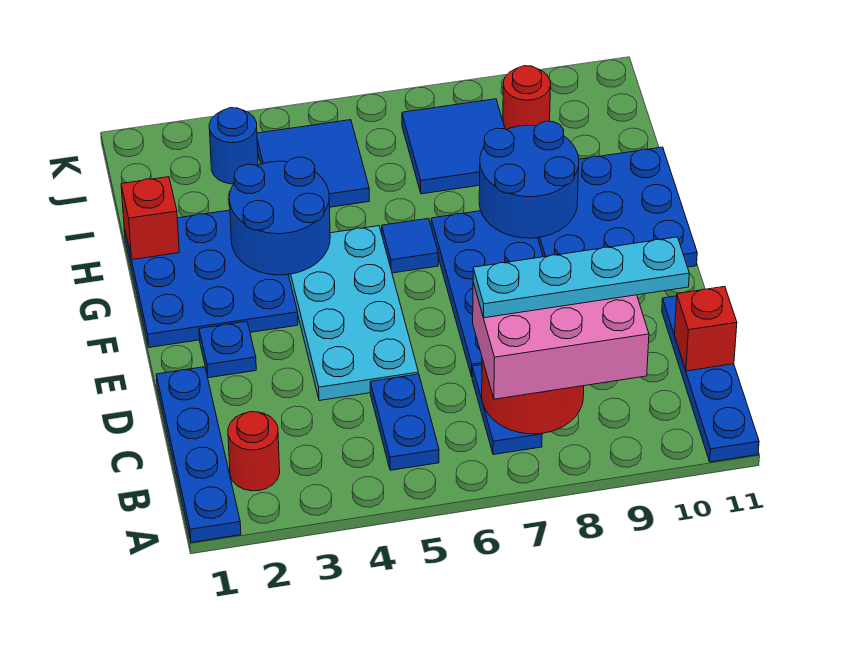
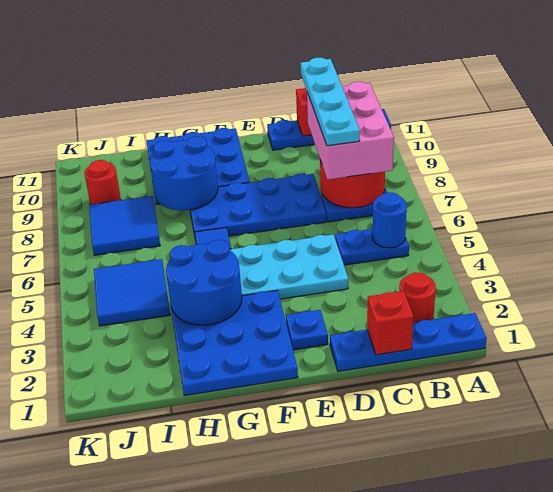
red 1x1 brick [121,177,179,260] -> red 1x1 brick moved to [367,291,414,355]
blue 1x1 round brick [209,108,258,184] -> blue 1x1 round brick moved to [372,192,407,248]

